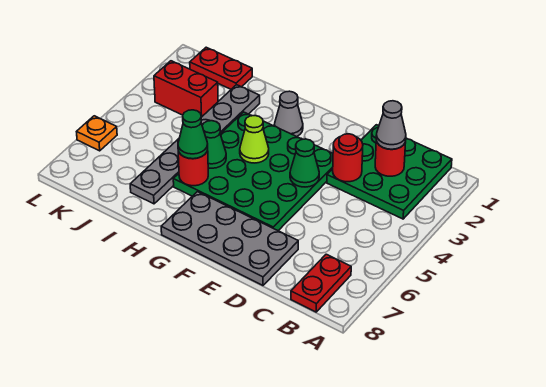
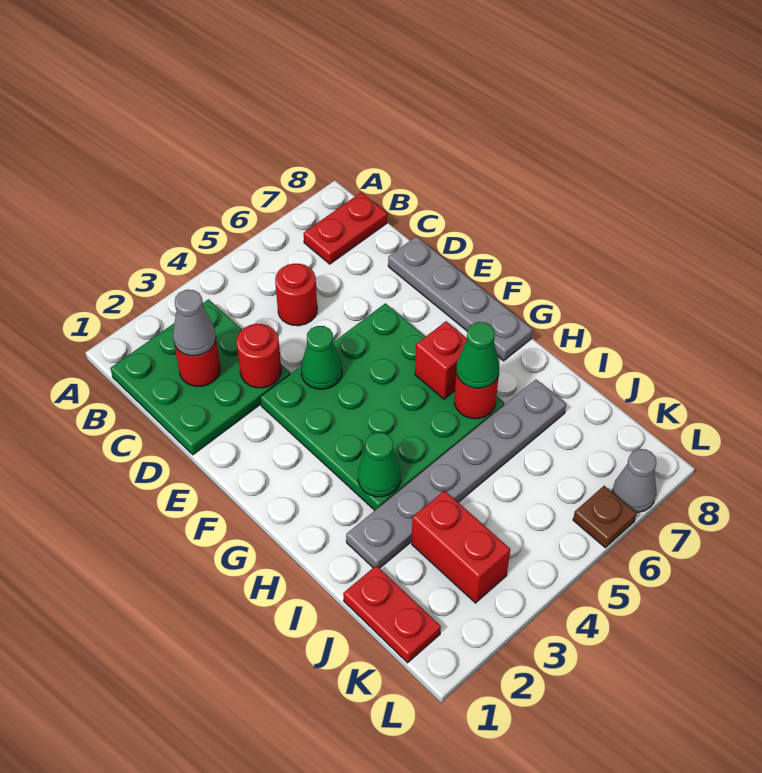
none -> red 1x1 round brick [275,264,317,326]
grey 2x4 plate [161,192,298,285] -> grey 1x4 plate [388,236,533,361]
grey 1x1 cone [274,91,303,137] -> grey 1x1 cone moved to [612,449,657,513]
lime 1x1 cone [240,116,269,163] -> none
none -> red 1x1 brick [415,321,467,399]
green 1x1 cone [202,121,226,168] -> green 1x1 cone moved to [358,433,401,497]
orange 1x1 plate [77,116,117,151] -> brown 1x1 plate [573,486,637,548]

